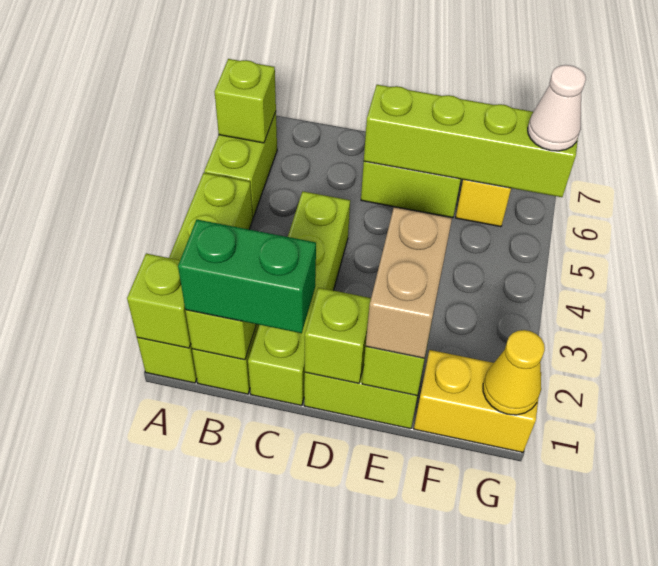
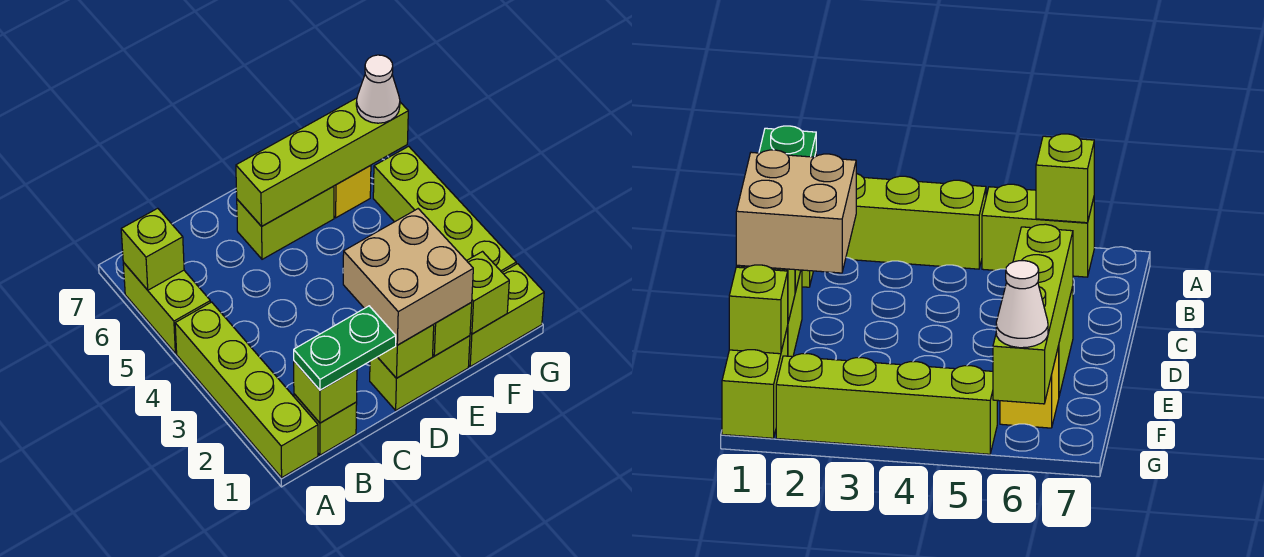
lime 1x1 brick [127,254,191,348] -> lime 1x1 brick moved to [467,252,509,334]
green 1x2 brick [178,220,316,333] -> green 1x2 plate [294,306,396,390]
lime 1x4 brick [248,191,350,406] -> lime 1x4 brick moved to [373,146,516,272]
tan 1x2 brick [366,207,452,358] -> tan 2x2 brick [343,209,473,345]
yellow 1x2 brick [414,350,538,452] -> lime 1x2 brick [469,264,544,366]
yellow 1x1 cone [483,330,545,415] -> none

